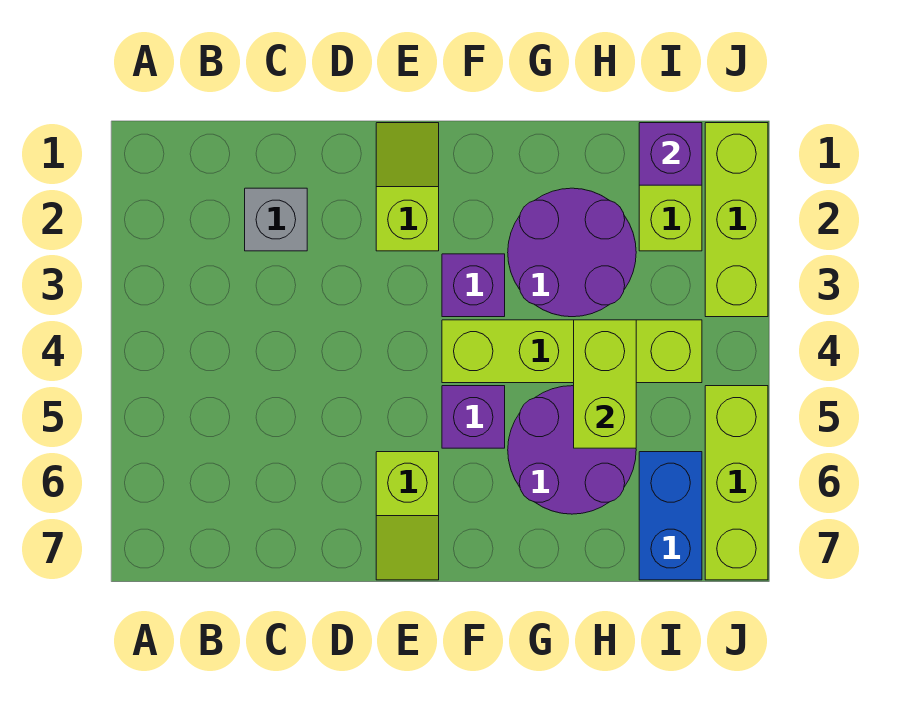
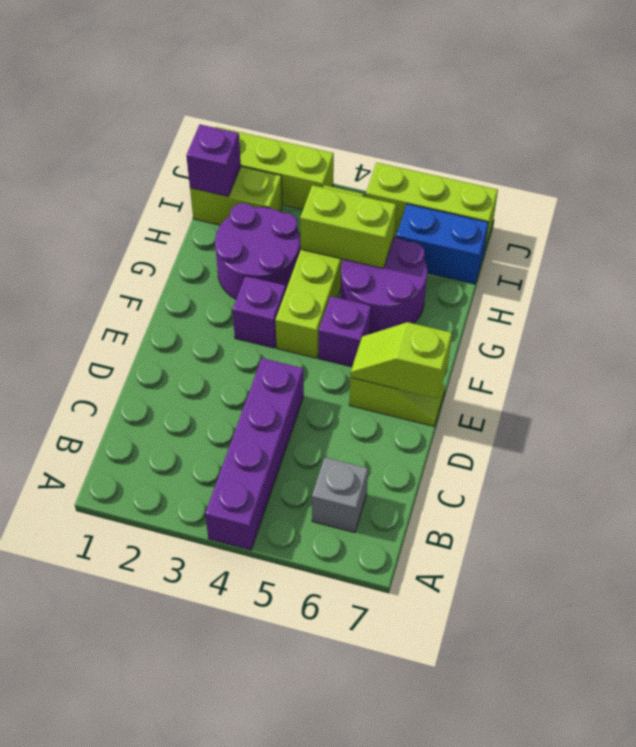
none -> purple 1x4 brick [205,358,304,550]
grey 1x1 brick [245,188,307,251] -> grey 1x1 brick moved to [312,458,368,533]
lime 1x2 slope [376,123,439,251] -> lime 1x2 slope moved to [350,322,452,399]

